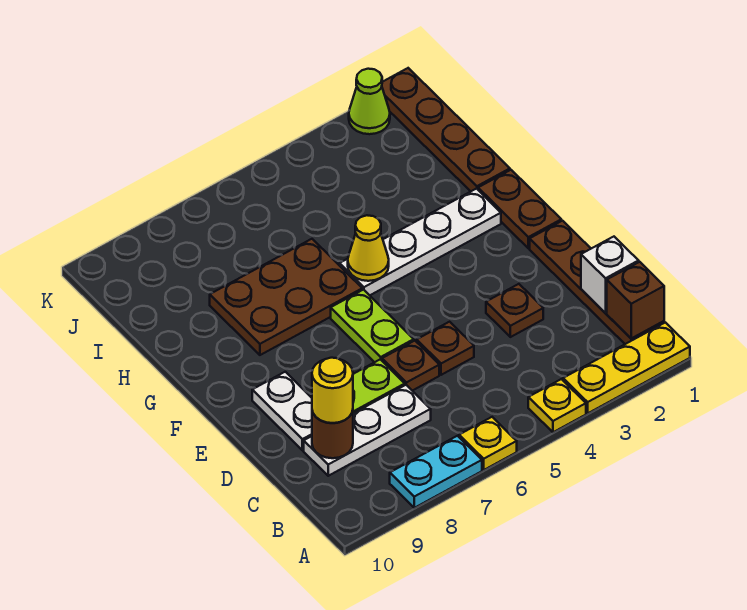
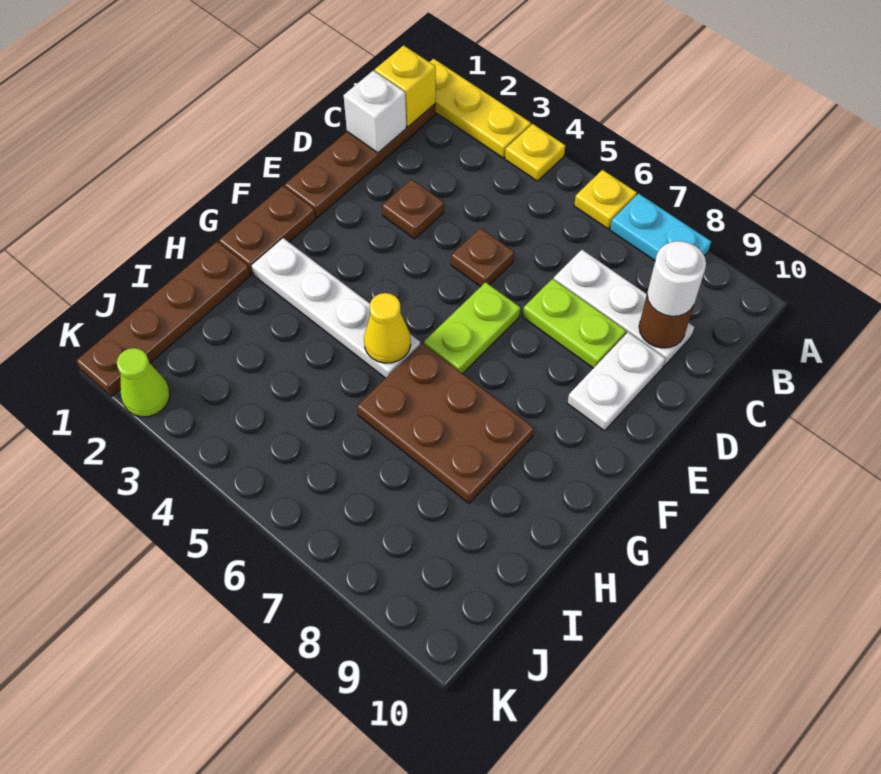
brown 1x1 brick [607,262,664,339] -> yellow 1x1 brick [375,45,436,127]
yellow 1x1 round brick [312,358,353,423] -> white 1x1 round brick [647,241,706,316]
brown 1x1 plate [382,341,439,391] -> none

